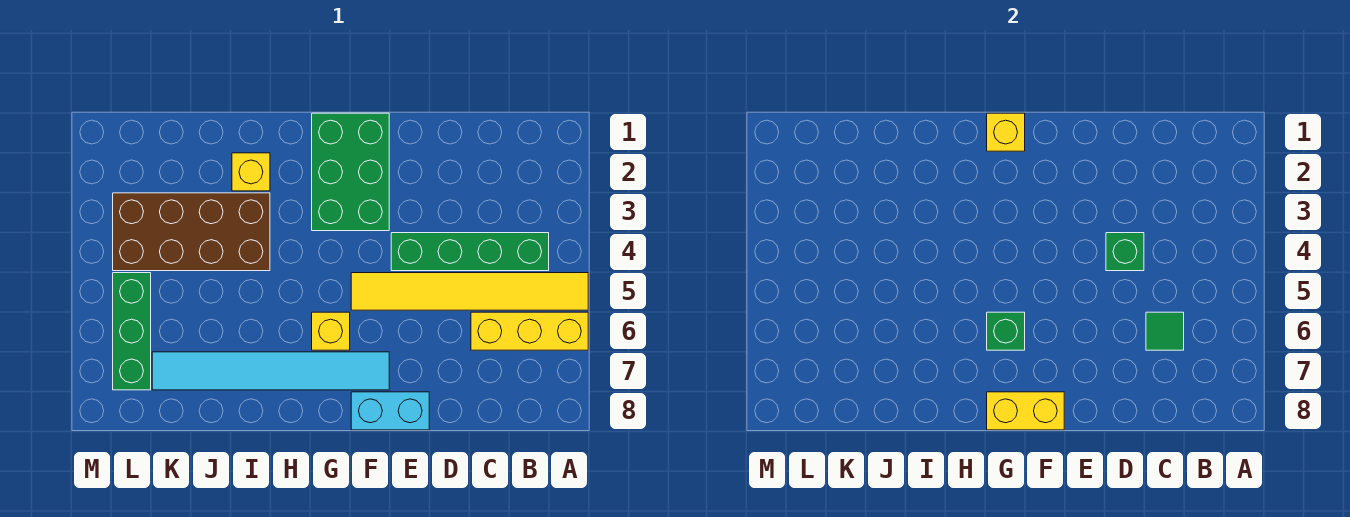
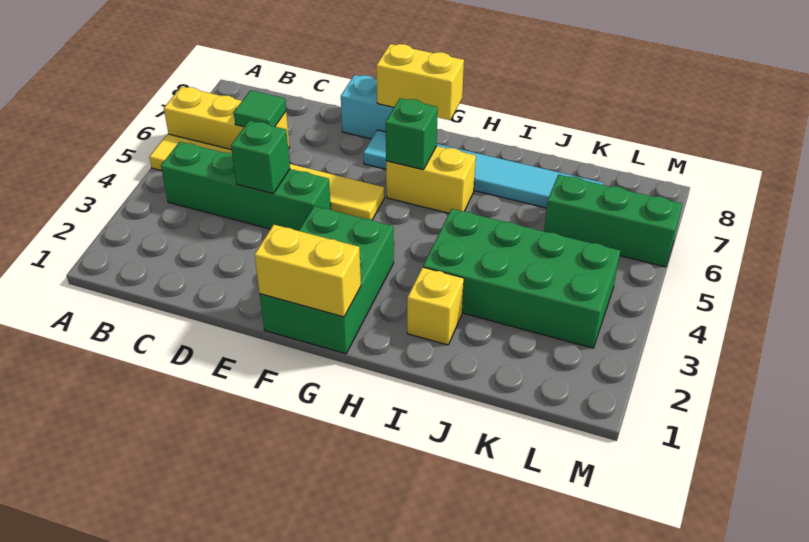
yellow 1x1 brick [987,113,1025,151] -> yellow 1x2 brick [254,225,361,317]
yellow 1x1 brick [312,312,350,350] -> yellow 1x2 brick [386,146,476,213]
brown 2x4 brick [113,193,270,271] -> green 2x4 brick [423,209,620,348]
green 1x3 brick [113,273,151,390] -> green 1x3 brick turned to [544,175,682,267]

